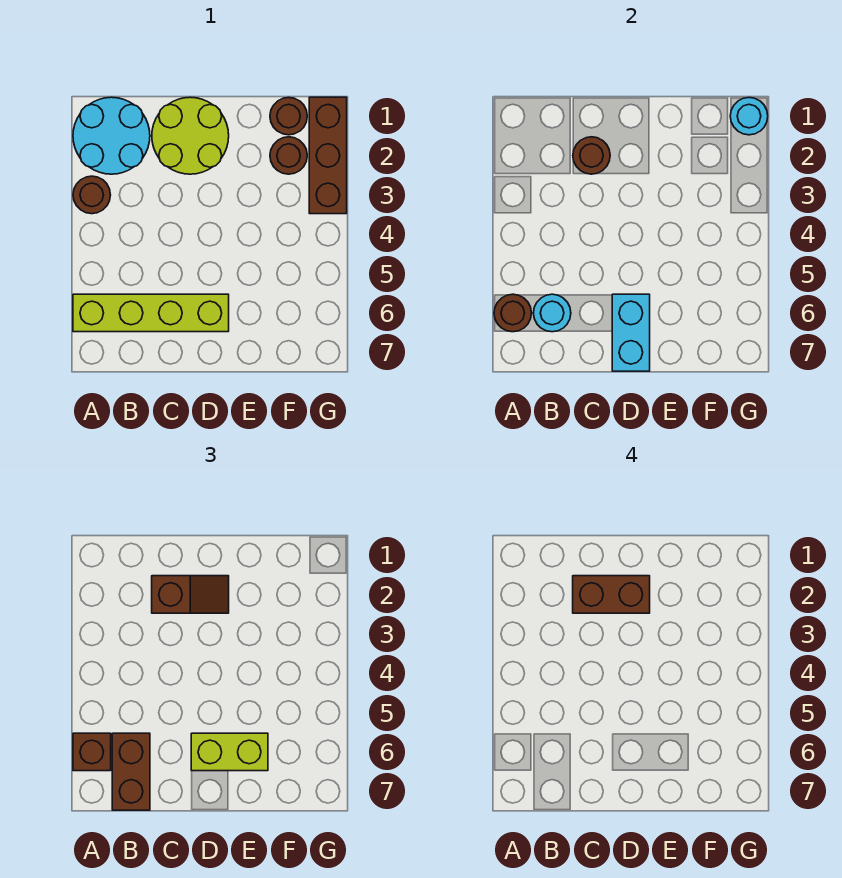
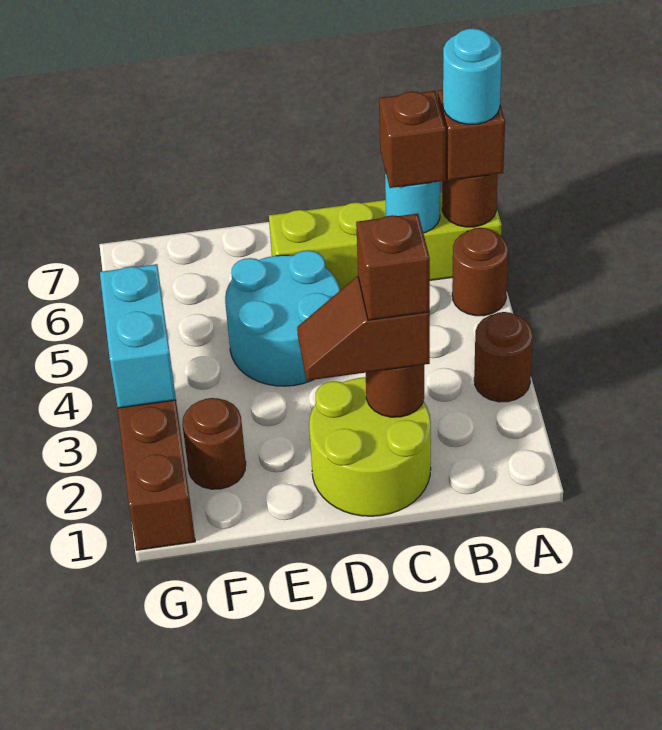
cyan 2x2 round brick [73,97,150,174] -> cyan 2x2 round brick moved to [225,250,340,386]
brown 1x2 brick [112,733,150,810] -> brown 1x1 brick [379,91,446,188]
brown 1x2 brick [573,576,650,613] -> brown 1x1 brick [356,214,430,320]
cyan 1x2 brick [612,294,650,371] -> cyan 1x2 brick moved to [100,264,176,408]
lime 1x2 brick [191,733,268,771] -> none
brown 1x1 round brick [270,97,307,135] -> brown 1x1 round brick moved to [452,228,508,316]
cyan 1x1 round brick [730,98,768,135] -> cyan 1x1 round brick moved to [443,28,502,124]

